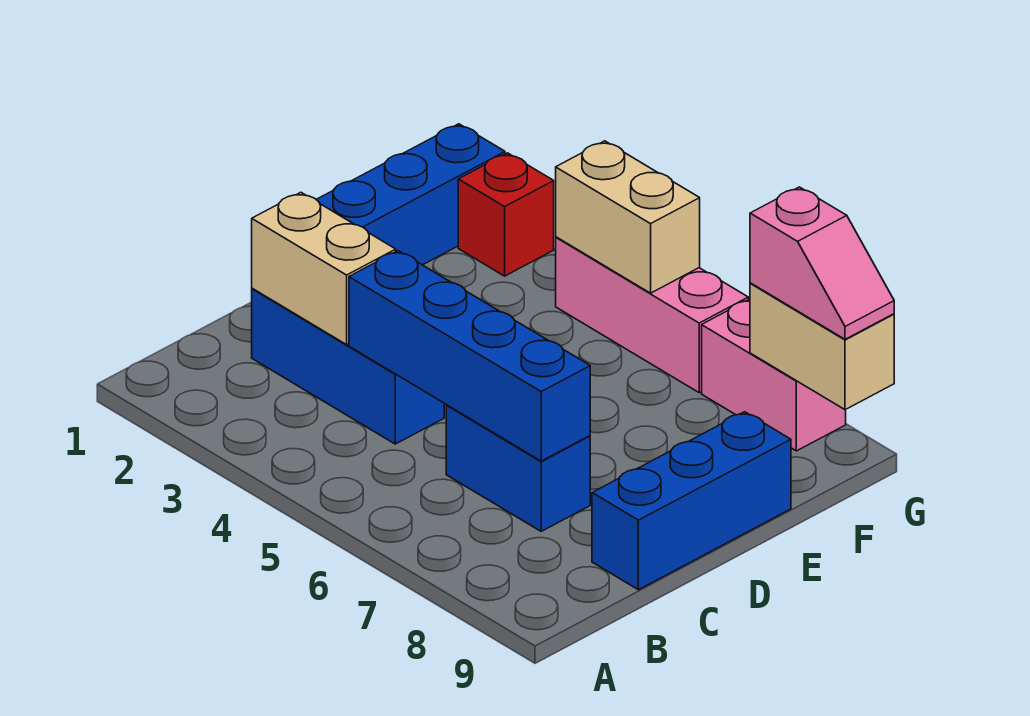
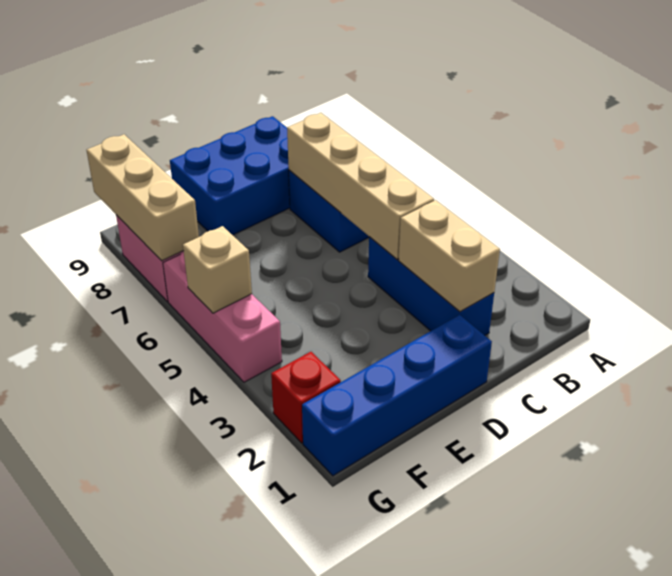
blue 1x4 brick [349,251,590,461] -> tan 1x4 brick [287,113,434,259]
blue 1x3 brick [592,412,791,590] -> blue 2x3 brick [170,116,290,235]
tan 1x2 brick [556,141,700,293] -> tan 1x1 brick [183,226,252,313]
tan 1x2 brick [750,283,894,410] -> tan 1x3 brick [87,134,199,261]
pink 1x2 slope [750,187,894,339] -> none

